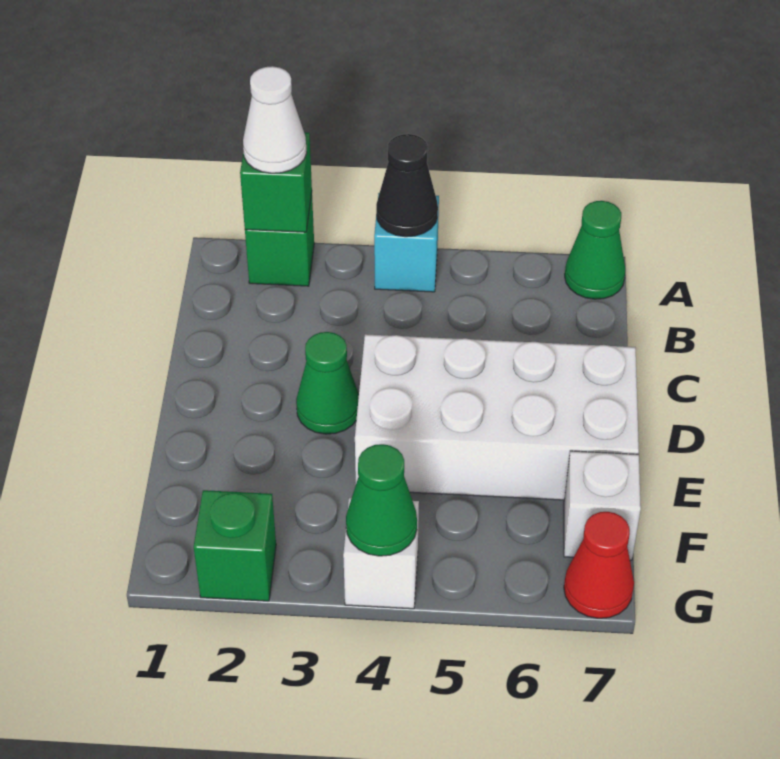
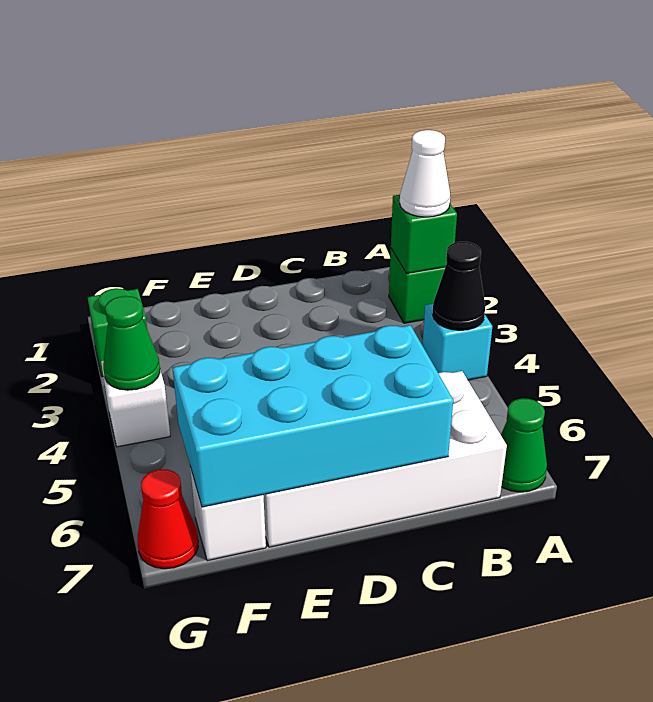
none -> cyan 2x4 brick [172,325,453,507]
green 1x1 cone [296,332,359,434] -> none
white 2x4 brick [355,334,639,500] -> white 2x4 brick turned to [263,371,507,547]

